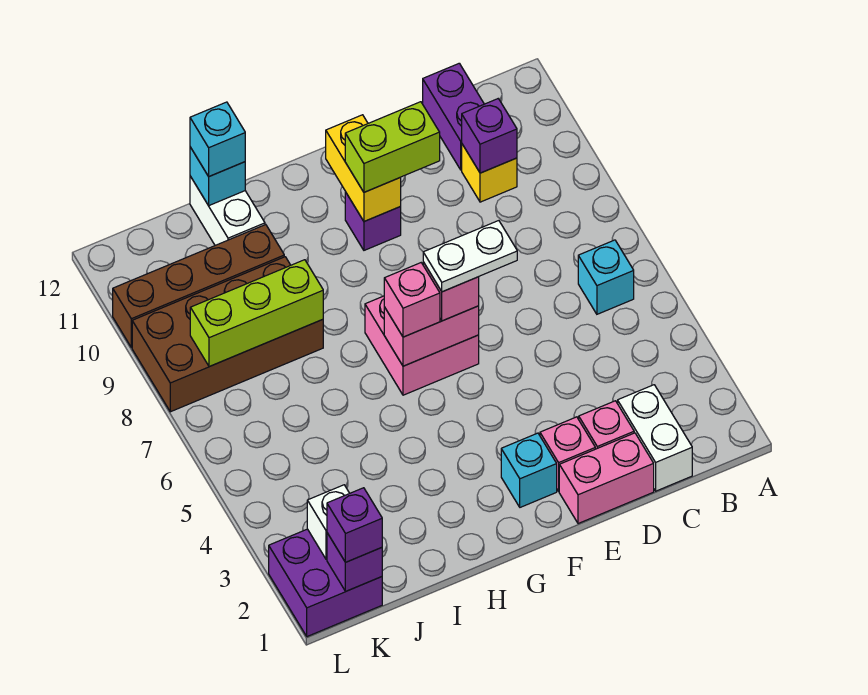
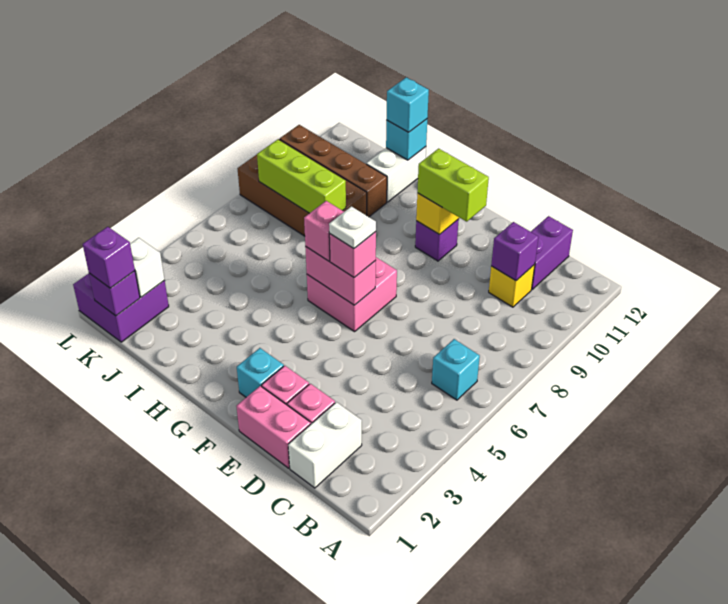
white 1x2 plate [423,221,517,292] -> white 1x1 plate [329,206,376,249]

